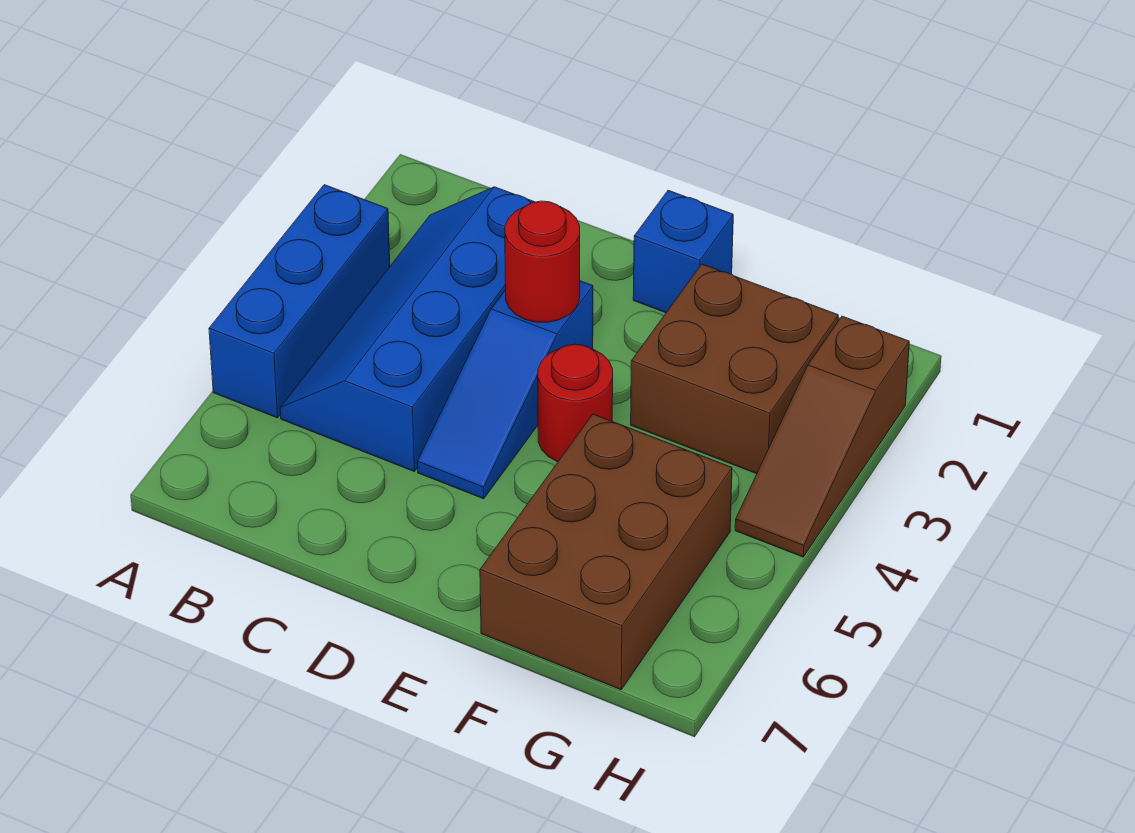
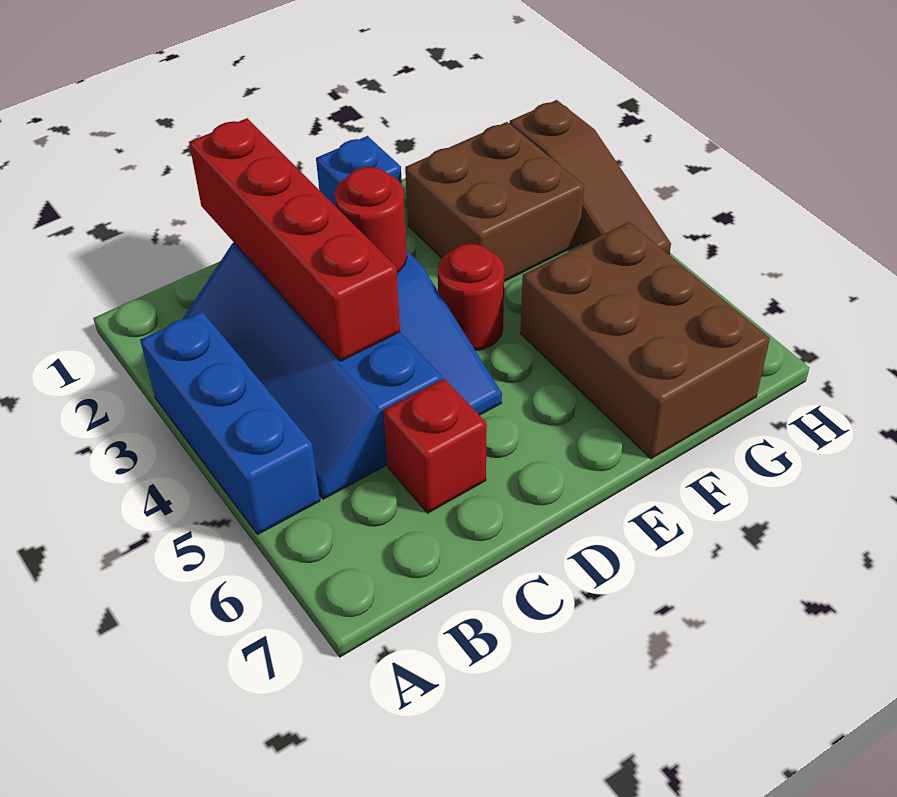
none -> red 1x4 brick [189,118,400,361]
none -> red 1x1 brick [384,379,487,513]

